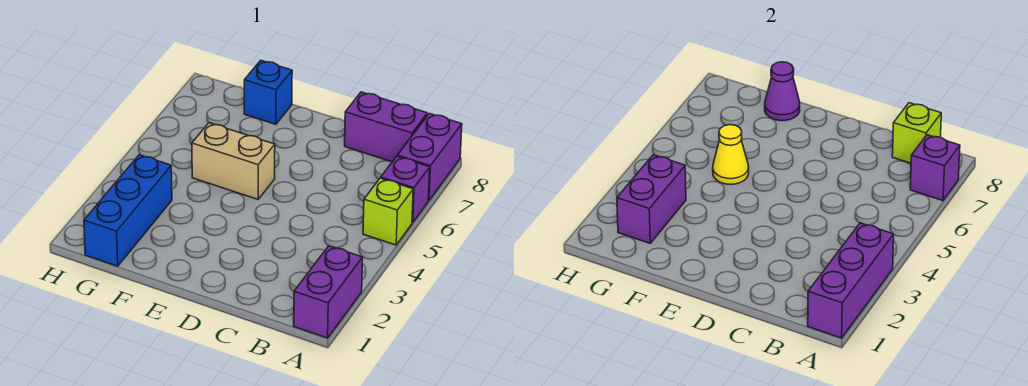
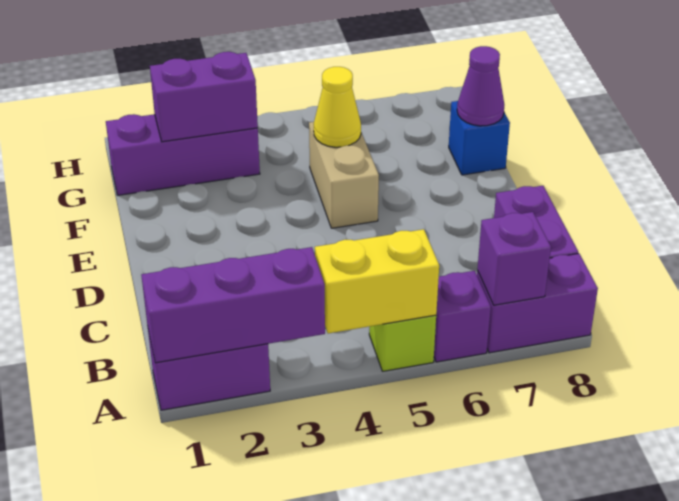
none -> yellow 1x2 brick [315,229,439,333]
lime 1x1 brick [892,103,941,163] -> none
blue 1x3 brick [84,155,172,266] -> purple 1x3 brick [106,114,260,195]

